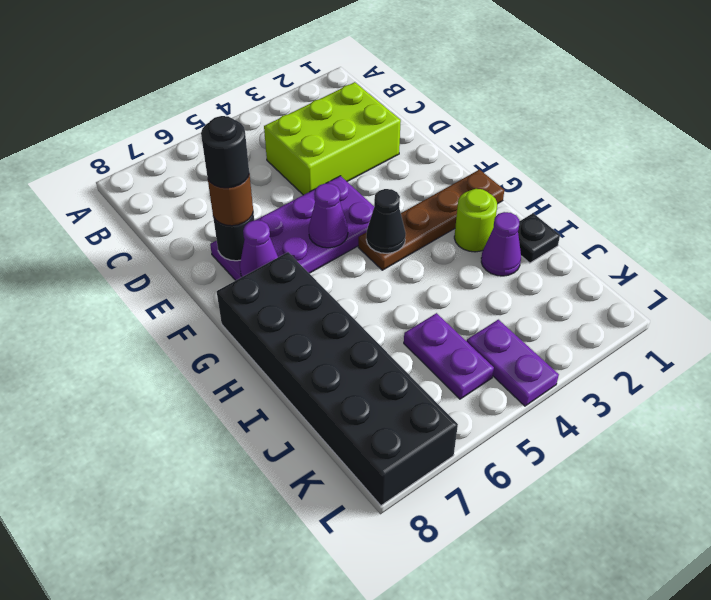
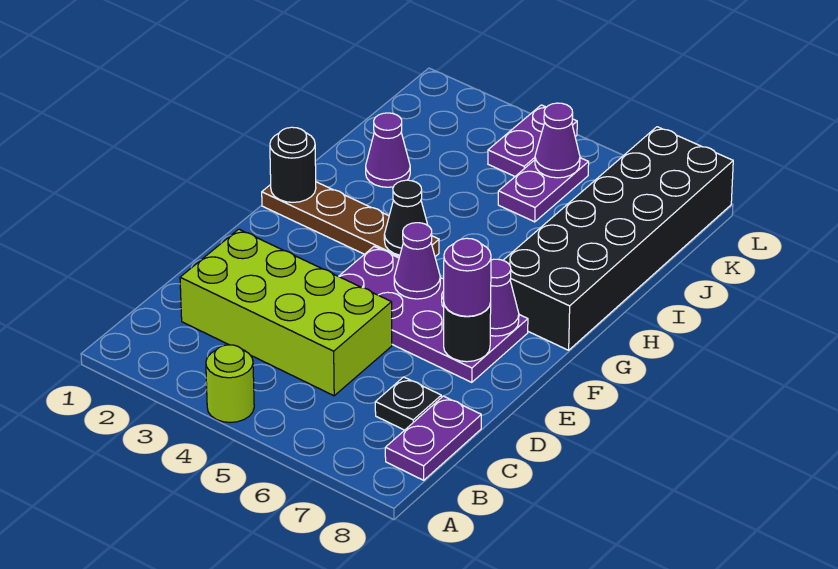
none -> purple 1x2 plate [385,396,481,480]
lime 2x3 brick [264,82,401,195] -> lime 2x4 brick [180,229,392,396]
brown 1x1 round brick [208,174,253,226] -> purple 1x1 round brick [444,238,491,316]
black 1x1 round brick [201,116,249,188] -> black 1x1 round brick moved to [270,127,316,202]
lime 1x1 round brick [454,189,497,252] -> lime 1x1 round brick moved to [206,345,254,422]
black 1x1 plate [518,213,560,263] -> black 1x1 plate moved to [375,377,441,430]
none -> purple 1x1 cone [535,103,580,178]

